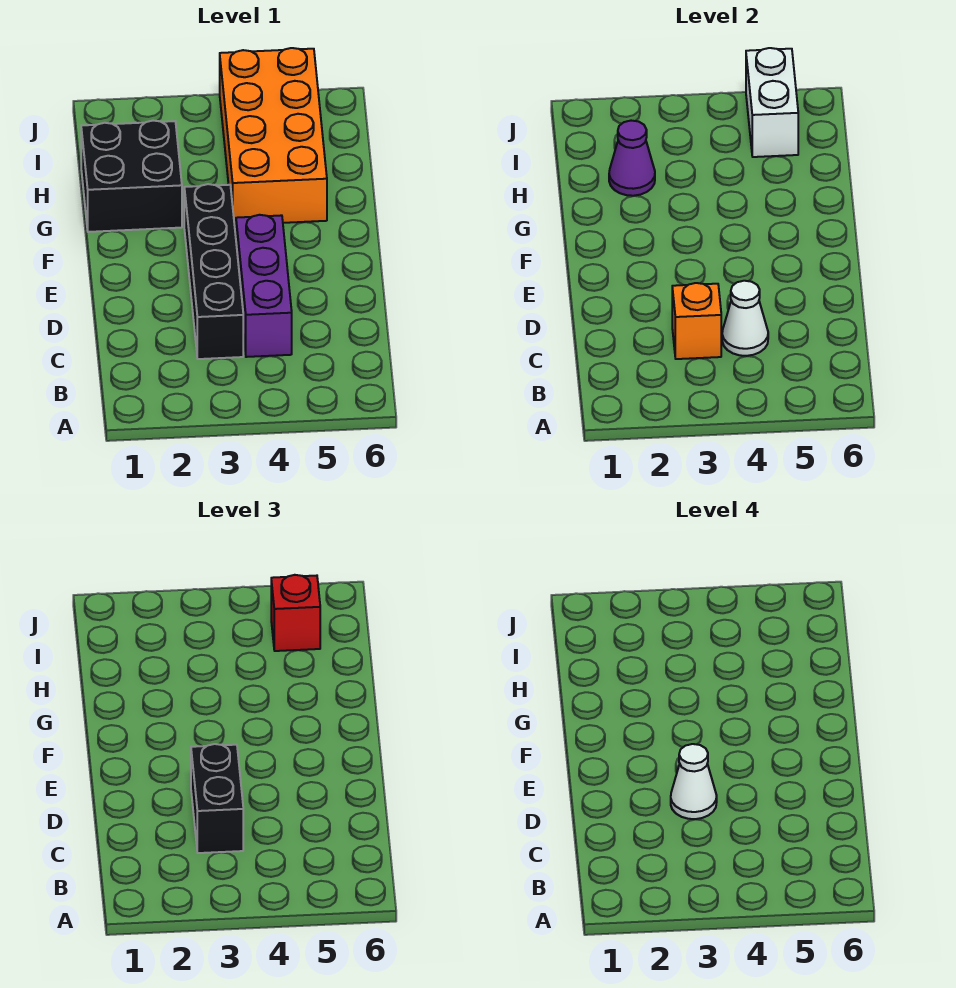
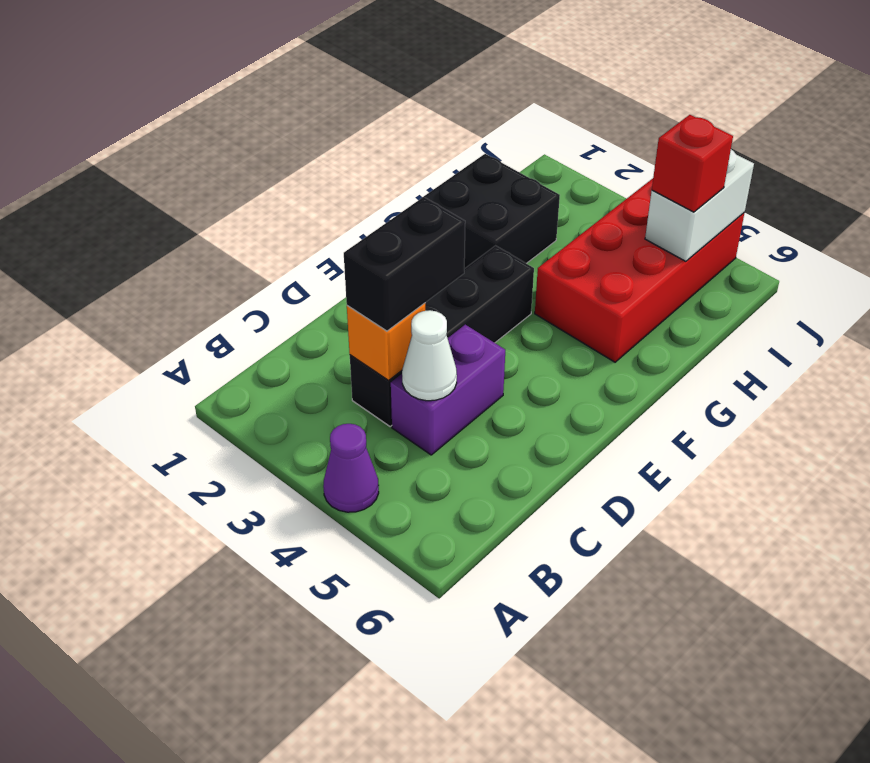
purple 1x3 brick [236,215,292,357] -> purple 1x2 brick [391,325,505,455]
white 1x1 cone [671,744,717,819] -> none
orange 2x4 brick [220,48,327,225] -> red 2x4 brick [535,179,744,362]
purple 1x1 cone [609,121,655,196] -> purple 1x1 cone moved to [323,424,379,512]

